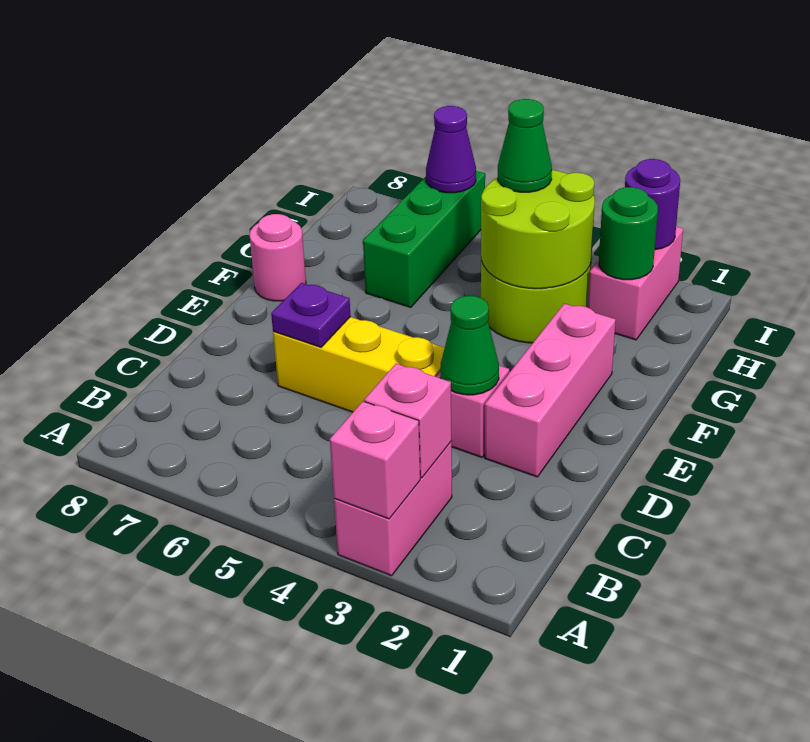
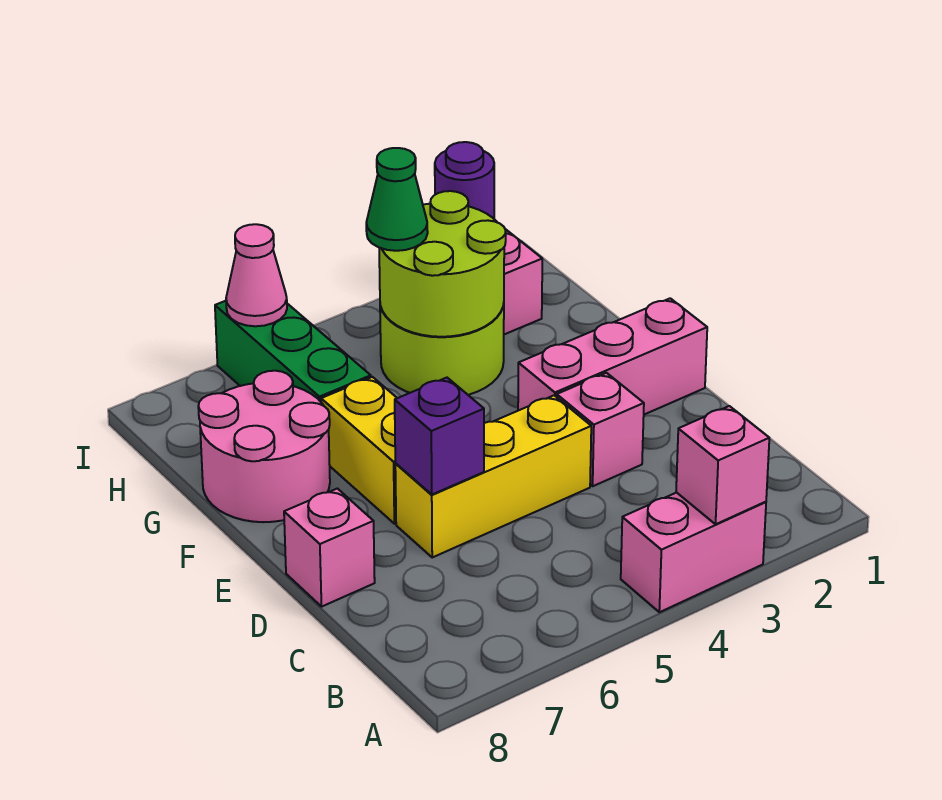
pink 1x2 brick [334,442,452,576] -> pink 1x2 brick turned to [621,492,766,612]
pink 1x1 brick [364,364,452,478] -> pink 1x1 brick moved to [284,489,375,607]
pink 1x3 brick [485,304,616,477] -> pink 1x3 brick turned to [518,298,707,415]
green 1x1 cone [440,296,499,395] -> none
purple 1x1 plate [271,283,351,347] -> purple 1x1 brick [395,378,484,494]
none -> yellow 1x2 brick [321,377,397,524]
pink 1x1 round brick [250,214,306,301] -> pink 2x2 round brick [198,371,330,522]
green 1x1 round brick [599,187,658,280] -> none
purple 1x1 cone [426,106,476,193] -> pink 1x1 cone [226,224,287,326]

